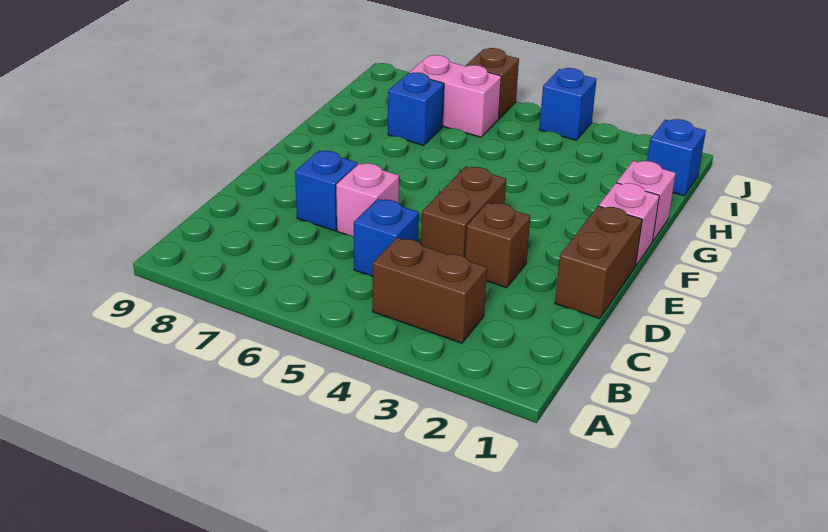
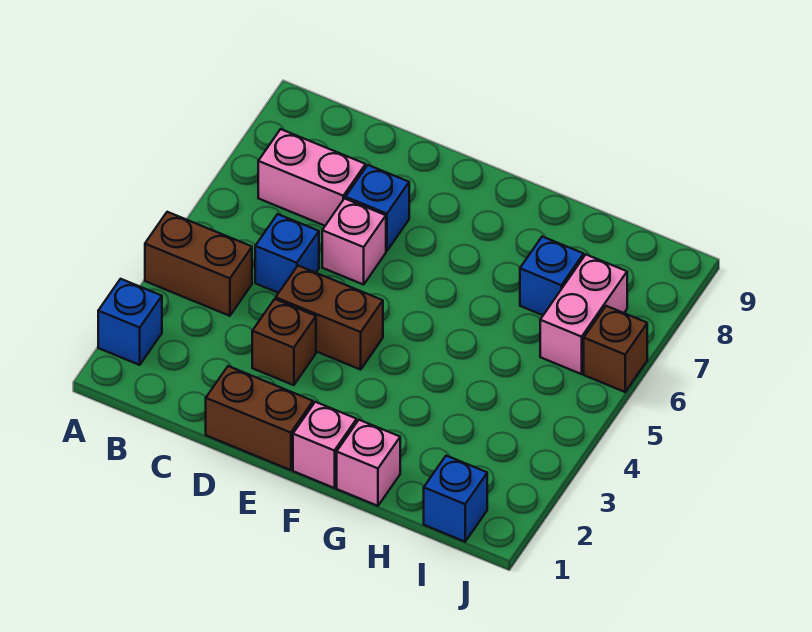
brown 1x2 brick [372,238,487,343] -> brown 1x2 brick turned to [145,212,252,316]
none -> pink 1x2 brick [258,129,366,226]
blue 1x1 brick [539,68,597,140] -> blue 1x1 brick moved to [98,279,162,365]

